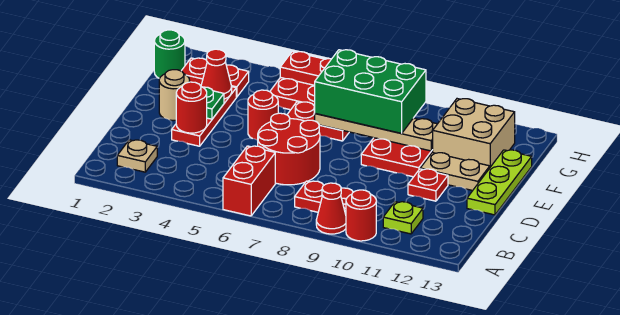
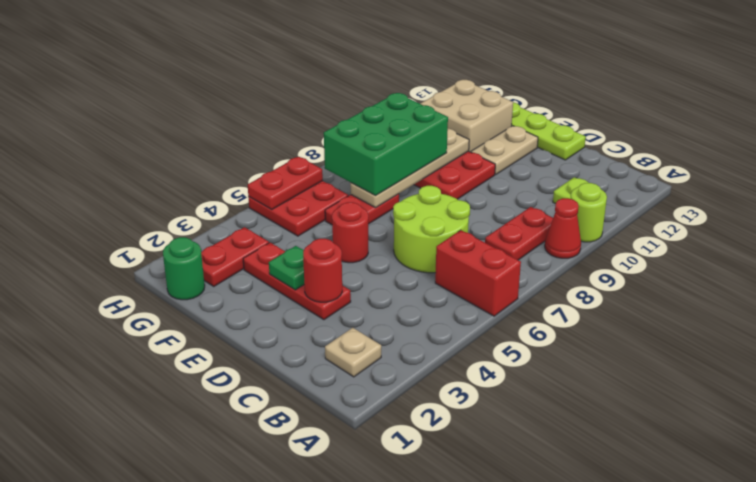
red 1x1 round brick [346,190,376,241] -> lime 1x1 round brick [570,183,607,242]
red 2x2 round brick [258,113,320,185] -> lime 2x2 round brick [393,186,470,273]
red 1x1 plate [408,169,448,201] -> none
tan 1x1 round brick [159,70,190,121] -> none
red 1x1 cone [201,49,232,99] -> none

